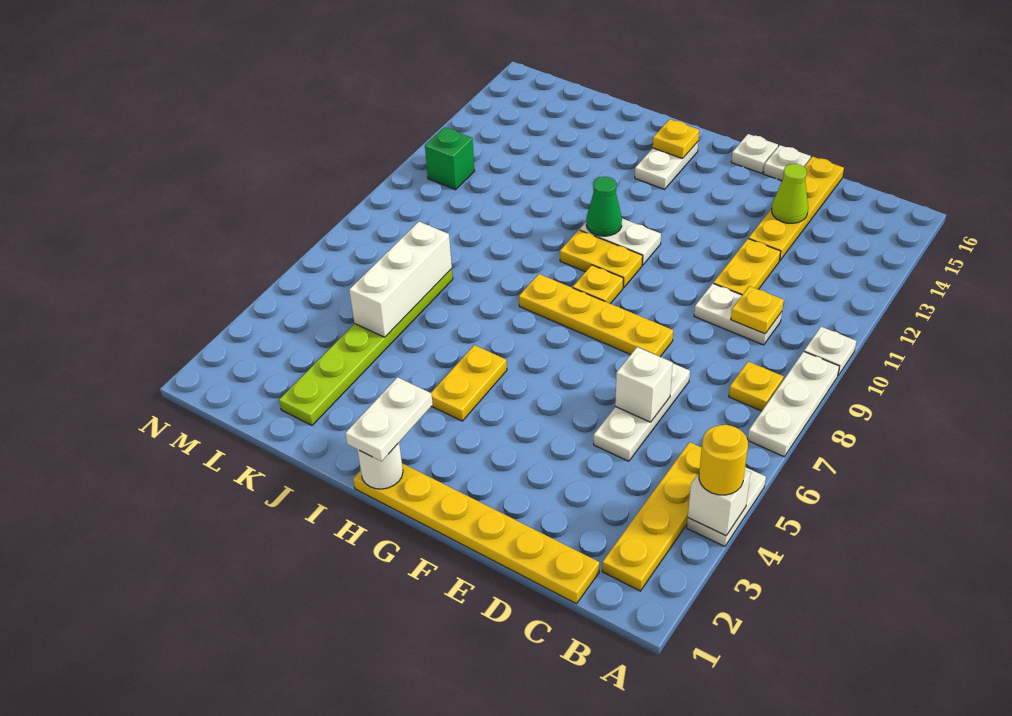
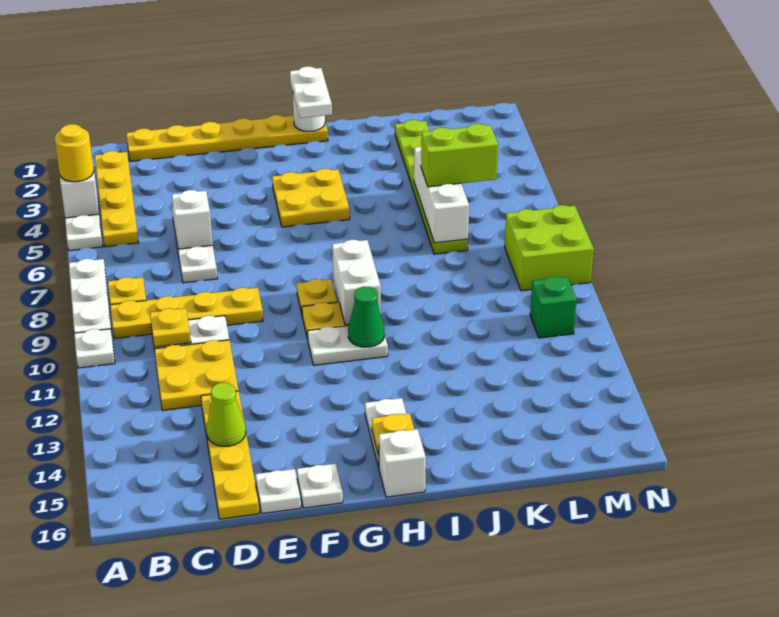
yellow 1x2 plate [713,239,781,295] -> yellow 2x2 plate [154,340,239,411]
yellow 1x4 plate [519,274,673,357] -> yellow 1x4 plate moved to [110,288,263,339]
yellow 1x2 plate [431,345,507,421] -> yellow 2x2 plate [272,169,350,227]
none -> white 1x2 brick [332,240,381,325]
none -> white 1x1 brick [379,429,426,497]
none -> lime 1x2 brick [421,124,498,187]
none -> lime 2x2 brick [505,205,594,291]

